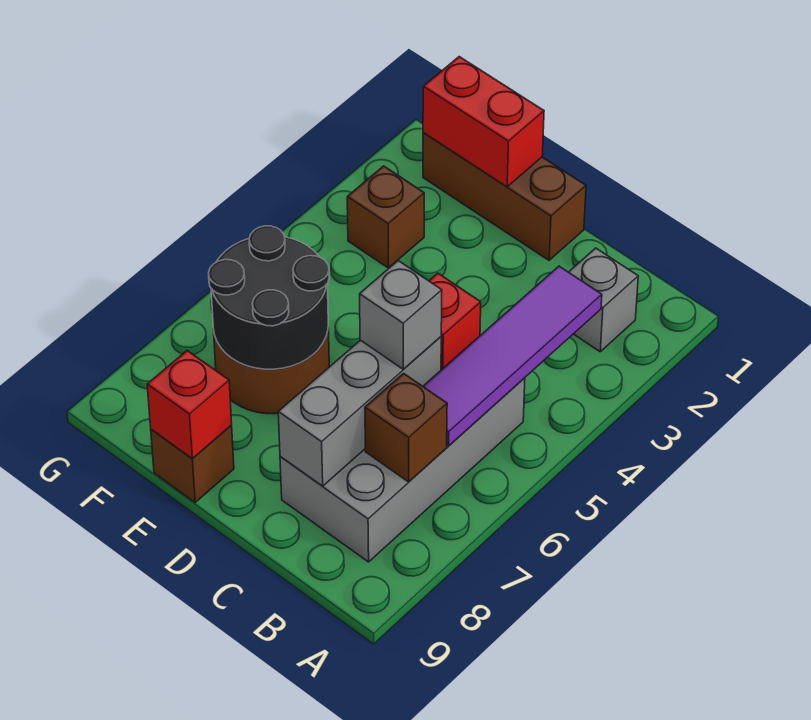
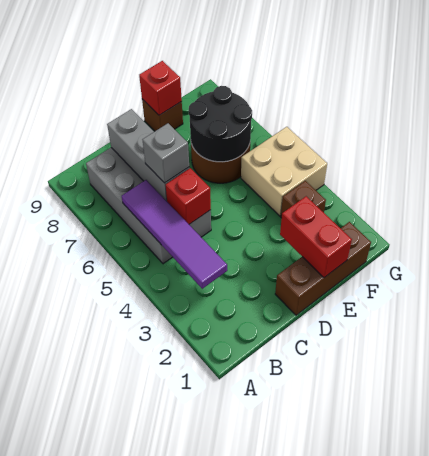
grey 1x1 brick [569,248,638,352] -> none
brown 1x1 brick [365,373,447,482] -> none
red 1x2 brick [423,57,544,187] -> red 1x2 brick turned to [280,196,352,278]
none -> tan 2x2 brick [241,127,327,216]

